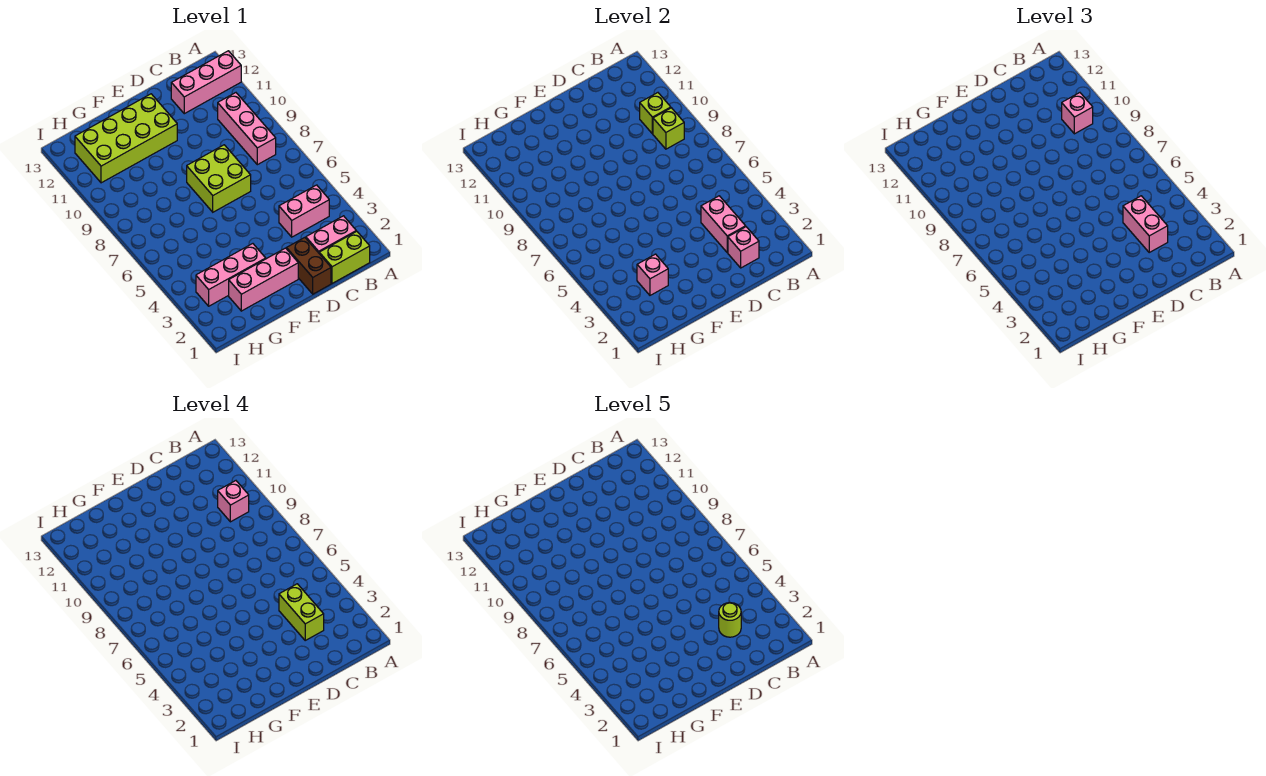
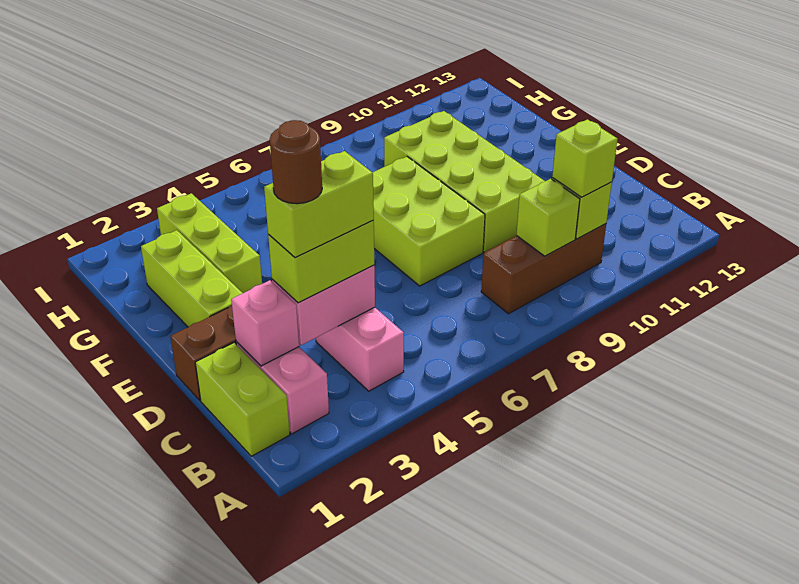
pink 1x3 brick [171,51,241,114] -> none
pink 1x3 brick [218,93,276,165] -> brown 1x3 brick [481,224,606,314]
pink 1x1 brick [1062,93,1093,134] -> lime 1x1 brick [552,119,617,197]
pink 1x1 brick [218,481,249,522] -> none
pink 1x2 brick [1123,196,1168,252] -> lime 1x2 brick [268,221,374,303]
lime 1x1 round brick [719,603,741,637] -> brown 1x1 round brick [270,120,322,204]
lime 2x2 brick [187,145,251,212] -> lime 2x3 brick [373,157,485,286]
pink 1x3 brick [229,248,298,311] -> lime 1x3 brick [141,230,243,327]
lime 2x4 brick [75,94,177,183] -> lime 2x4 brick moved to [384,111,545,252]
pink 1x3 brick [196,244,266,306] -> lime 1x3 brick [157,193,262,293]
pink 1x1 brick [637,254,668,295] -> none

